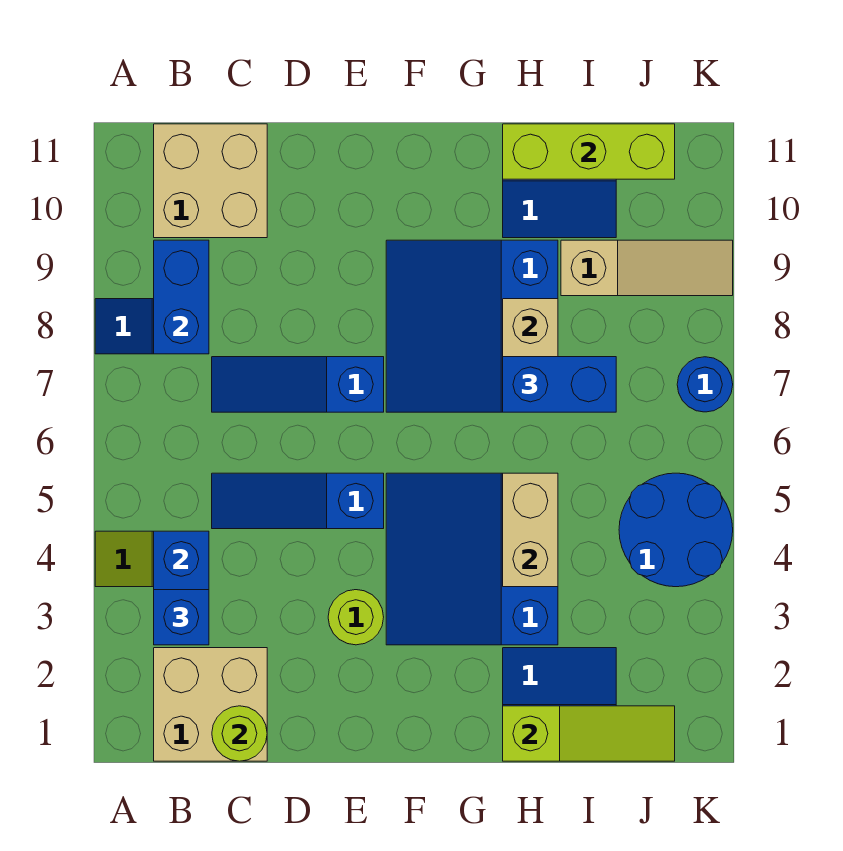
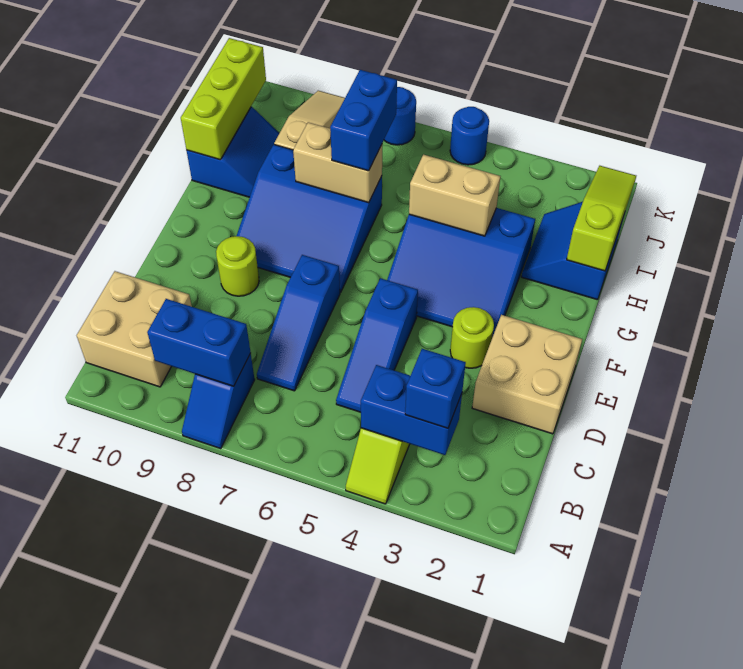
tan 2x2 brick [154,648,267,761] -> tan 2x2 brick moved to [472,315,582,434]
lime 1x1 round brick [212,706,267,761] -> lime 1x1 round brick moved to [216,236,259,296]
blue 2x2 round brick [619,473,733,587] -> blue 1x1 round brick [450,107,489,165]

